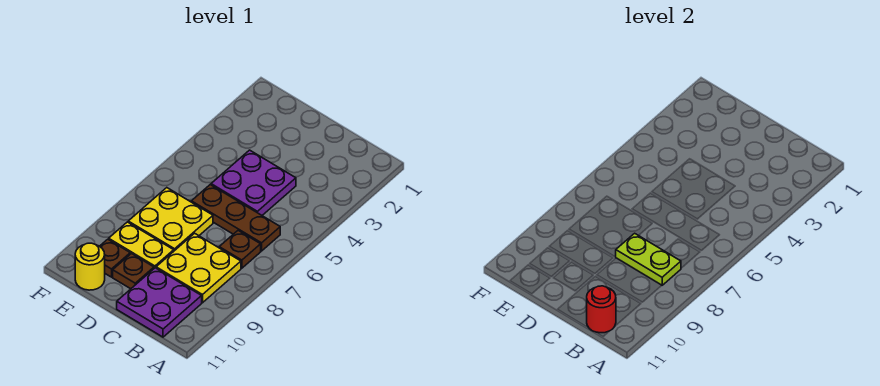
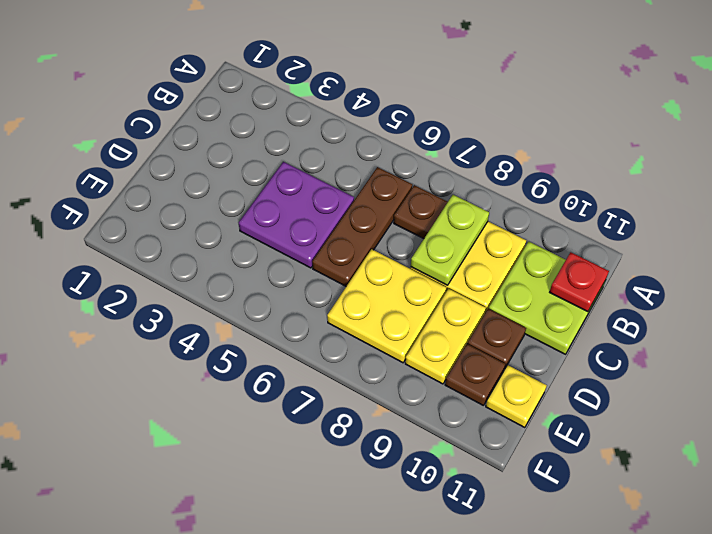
purple 2x2 plate [117,268,202,337] -> lime 2x2 plate [489,241,605,354]
red 1x1 round brick [587,286,616,333] -> red 1x1 plate [550,252,609,312]
yellow 1x1 round brick [75,243,105,290] -> yellow 1x1 plate [486,365,547,428]

